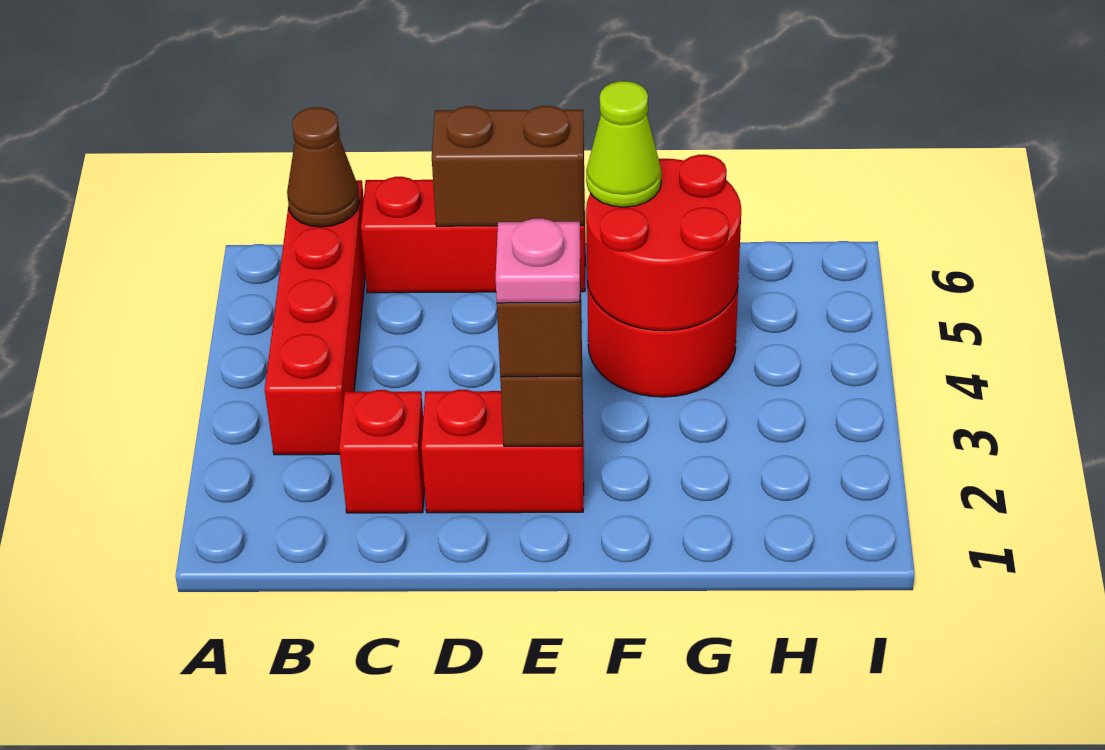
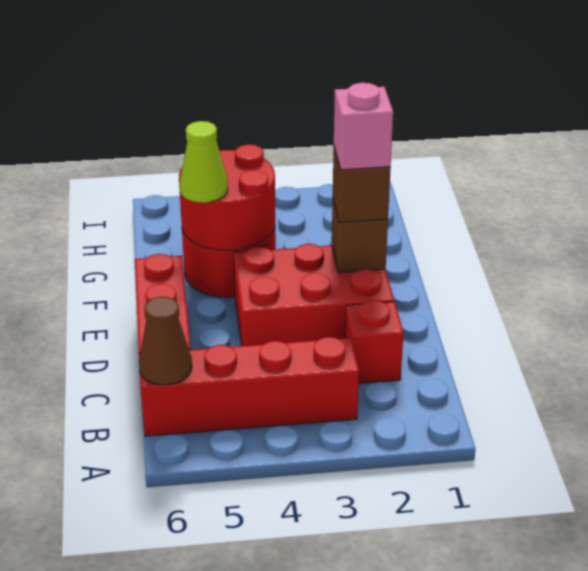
red 1x2 brick [421,390,584,513] -> red 2x3 brick [234,244,394,346]
brown 1x2 brick [432,106,584,226] -> none
pink 1x1 plate [496,219,580,303] -> pink 1x1 brick [334,83,393,170]

